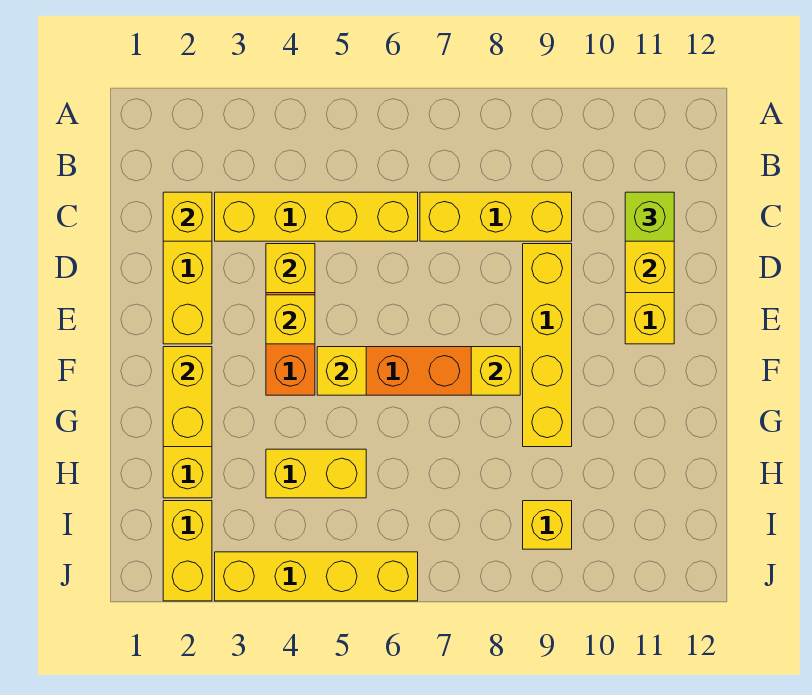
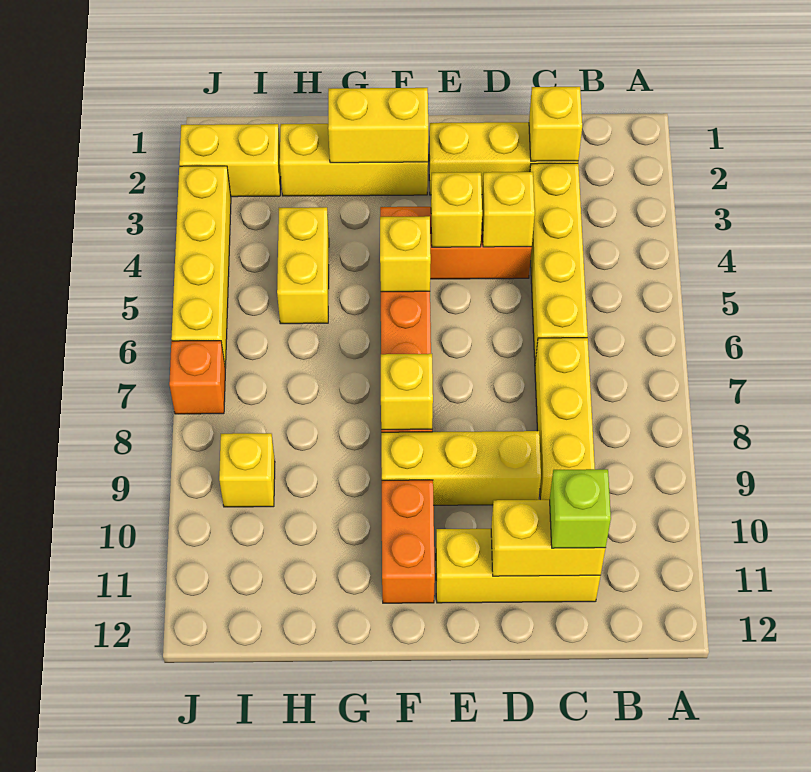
yellow 1x4 brick [523,244,572,447] -> yellow 1x3 brick [381,431,541,505]
none -> orange 1x2 brick [382,480,435,603]
none -> orange 1x1 brick [169,341,225,414]

